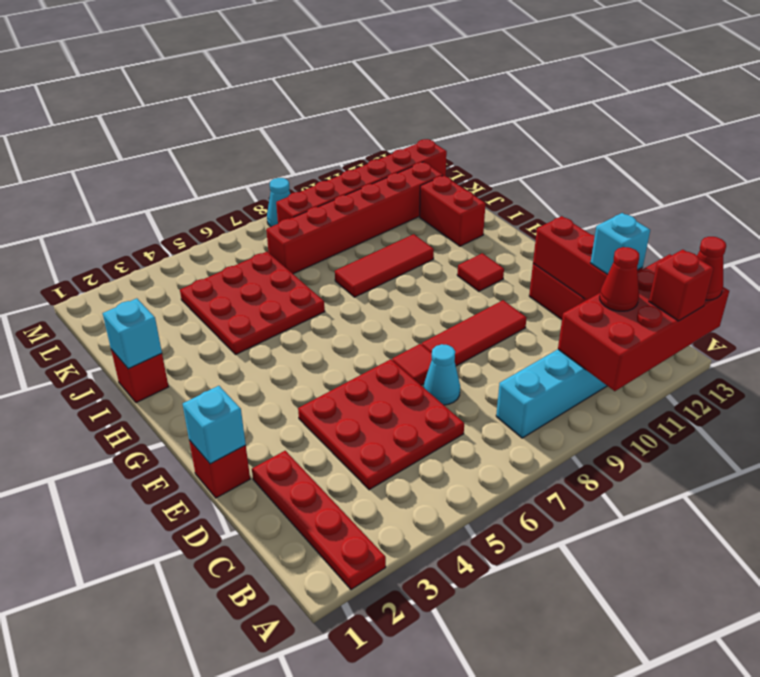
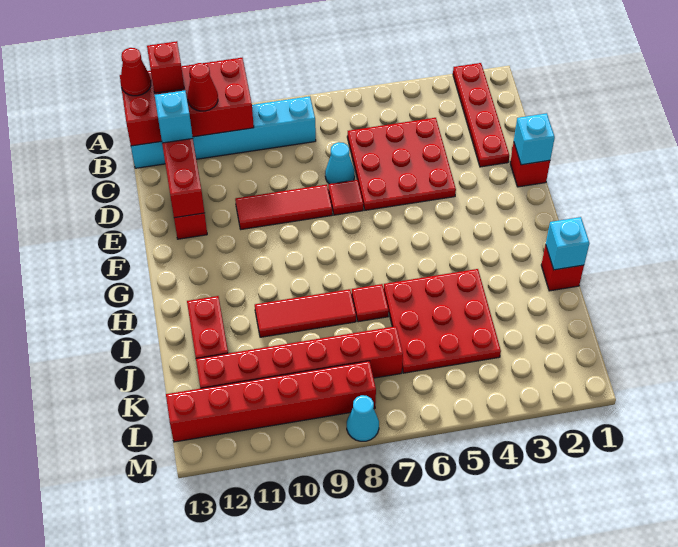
red 1x1 tile [457,253,504,291] -> red 1x1 tile moved to [352,284,389,322]

